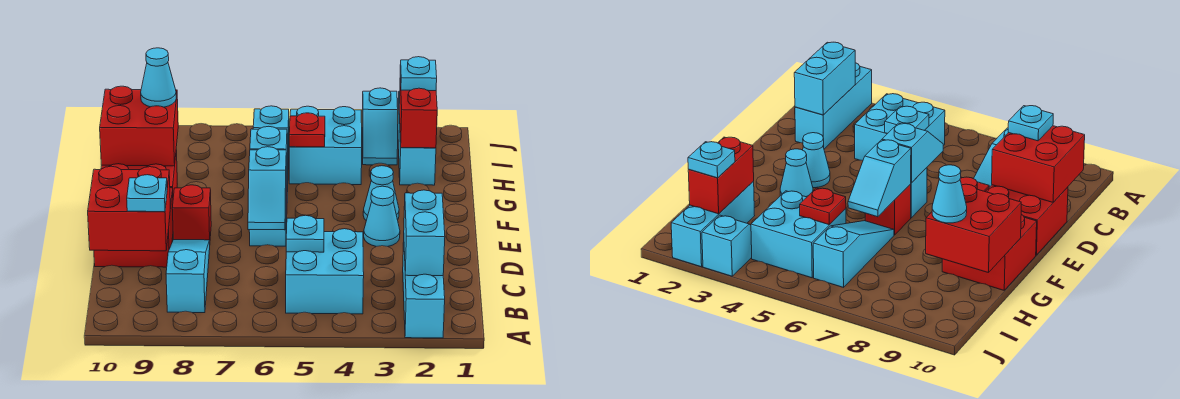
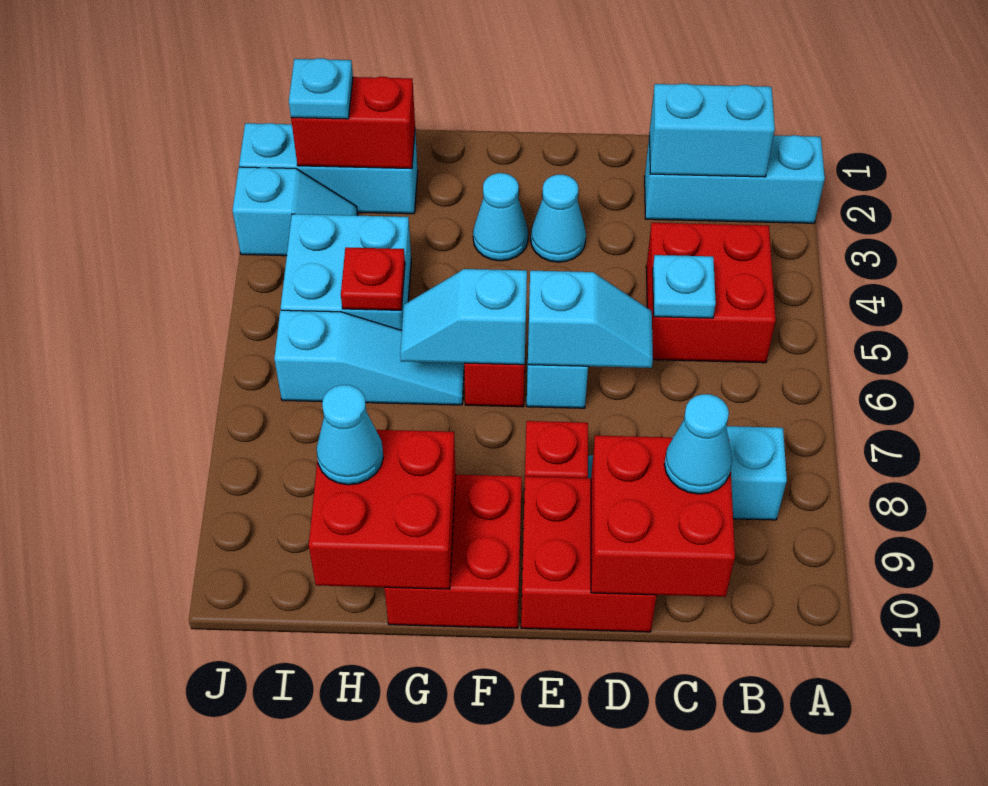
cyan 2x2 brick [286,229,364,314] -> red 2x2 brick [646,223,776,363]
cyan 1x1 plate [127,175,167,212] -> cyan 1x1 cone [664,394,732,494]

